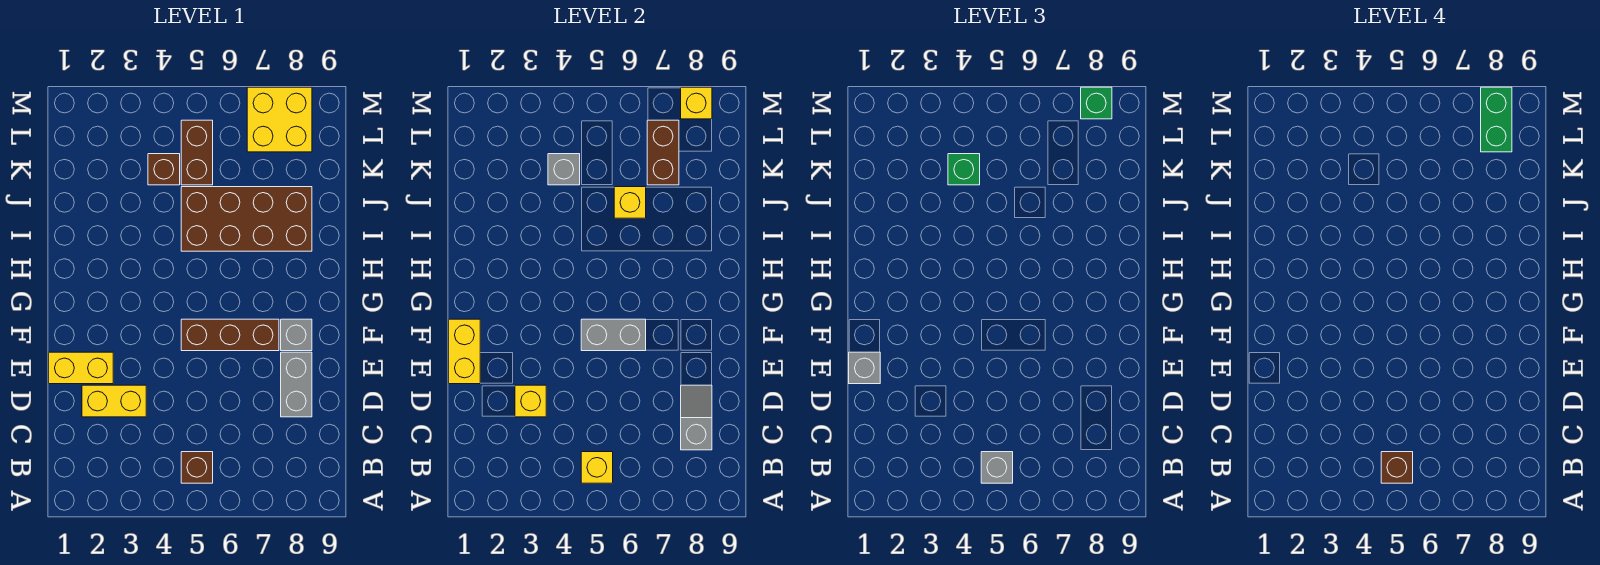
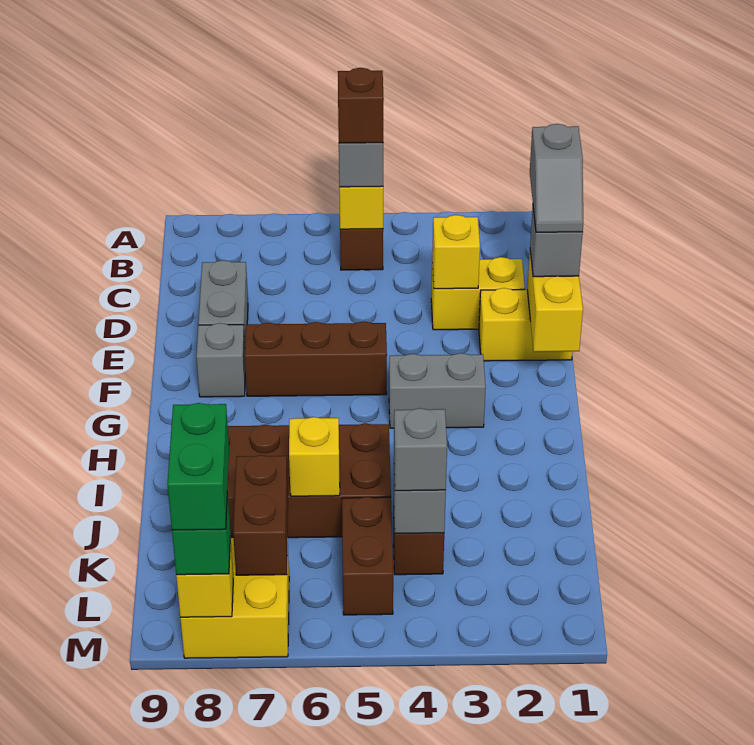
grey 1x2 slope [681,385,712,450] -> grey 1x2 slope moved to [530,124,583,232]
grey 1x2 brick [581,319,646,351] -> grey 1x2 brick moved to [389,353,486,428]
green 1x1 brick [948,154,980,185] -> grey 1x1 brick [394,408,447,491]

